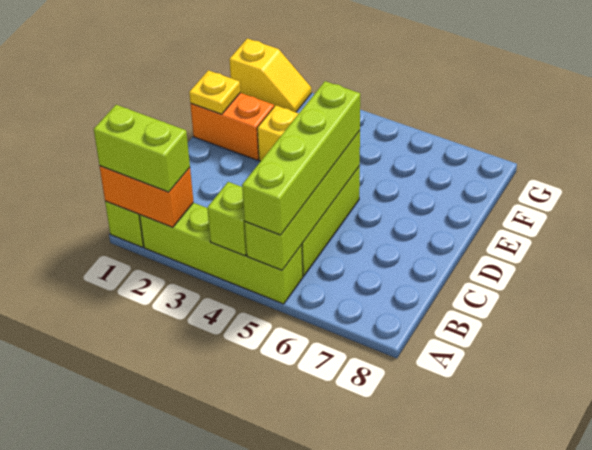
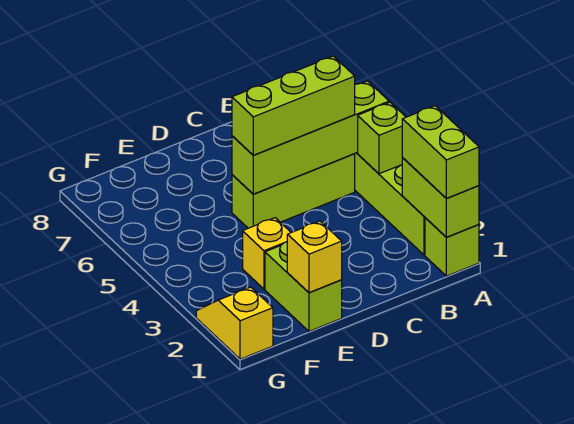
orange 1x2 brick [100,166,194,227] -> lime 1x2 brick [402,158,479,237]
lime 1x4 brick [242,81,360,235] -> lime 1x3 brick [232,56,355,155]
orange 1x2 brick [190,93,274,160] -> lime 1x2 brick [265,242,342,331]
yellow 1x1 plate [189,70,240,114] -> yellow 1x1 brick [287,221,342,293]

